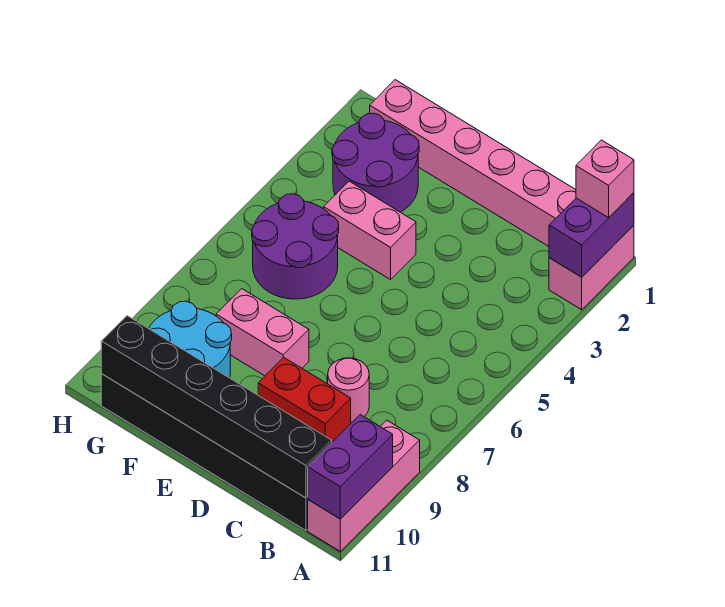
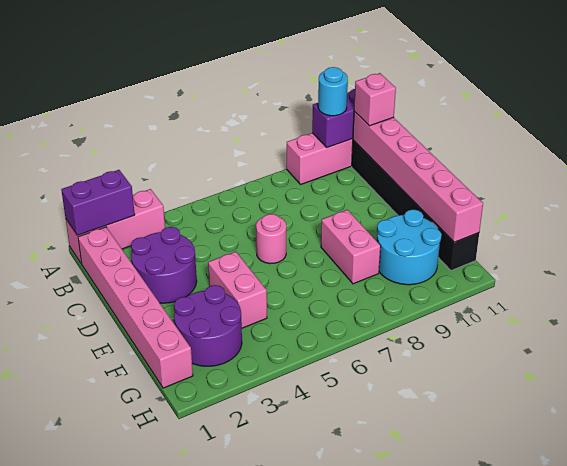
pink 1x2 brick [549,225,634,310] -> pink 1x3 brick [66,189,165,264]
pink 1x1 brick [576,140,634,218] -> pink 1x1 brick moved to [354,73,396,126]
none -> cyan 1x1 round brick [318,67,348,116]
black 1x6 brick [101,316,332,498] -> pink 1x6 brick [353,111,483,242]
pink 1x1 round brick [328,358,369,422] -> pink 1x1 round brick moved to [256,214,286,264]
red 1x2 brick [258,357,351,442] -> none
purple 2x2 round brick [252,194,339,299] -> purple 2x2 round brick moved to [131,227,197,303]

